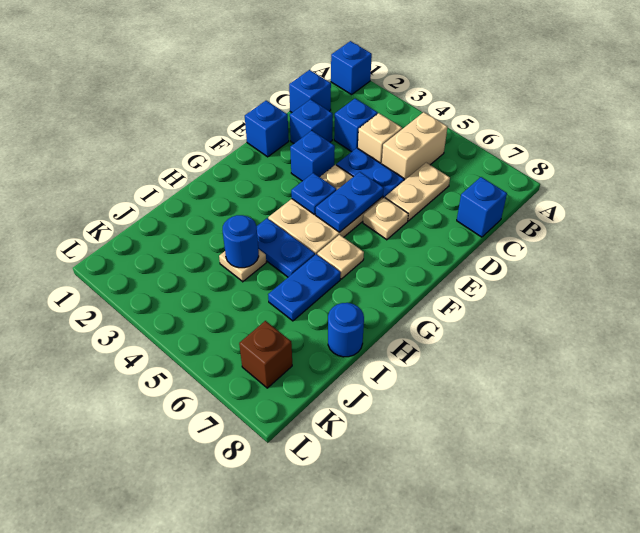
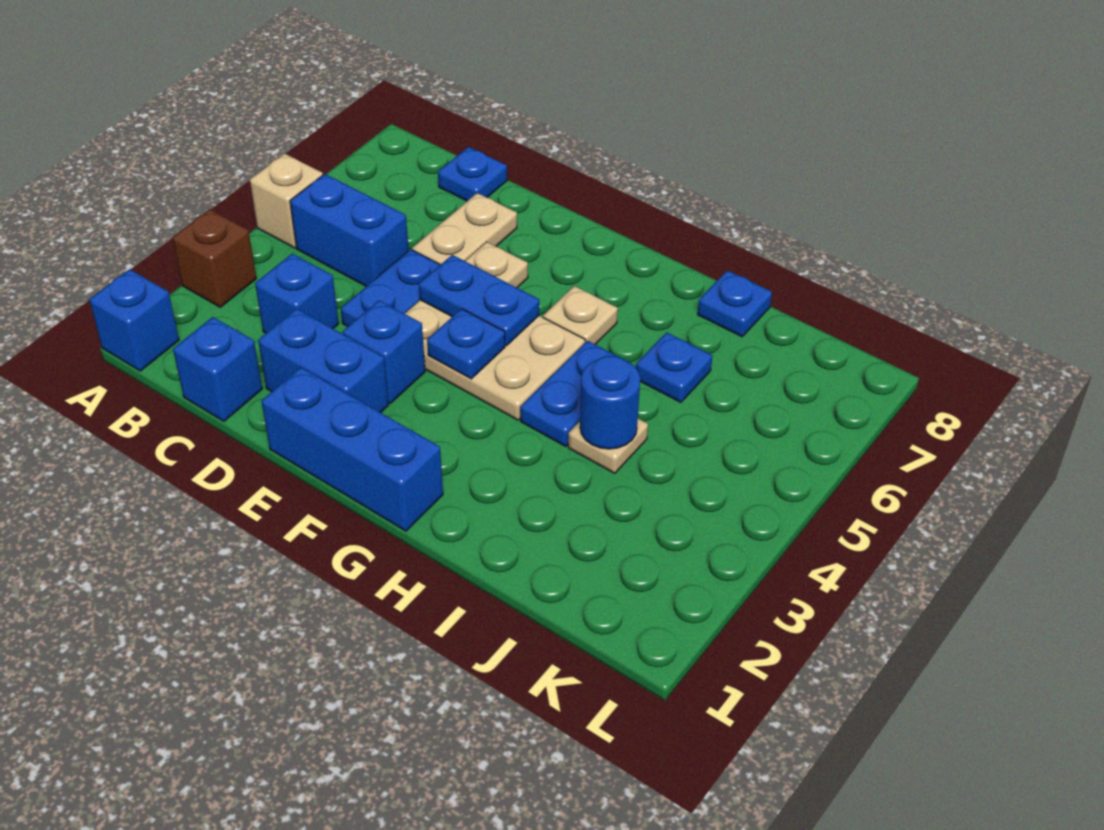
tan 1x2 brick [382,112,448,180] -> blue 1x2 brick [290,174,409,286]
tan 1x1 brick [358,113,402,164] -> tan 1x1 brick moved to [250,154,323,248]
tan 1x2 plate [385,163,450,221] -> tan 1x2 plate turned to [412,193,517,265]
blue 1x1 brick [457,177,507,237] -> blue 1x1 plate [438,147,507,201]
blue 1x1 brick [290,99,333,143] -> blue 1x2 brick [258,308,388,413]
blue 1x1 brick [245,101,289,157] -> blue 1x3 brick [261,367,443,531]
blue 1x2 plate [268,254,341,321] -> blue 1x1 plate [636,333,712,402]
blue 1x1 round brick [328,303,364,357] -> blue 1x1 plate [698,271,772,337]
brown 1x1 brick [239,321,292,388] -> brown 1x1 brick moved to [172,209,256,307]

